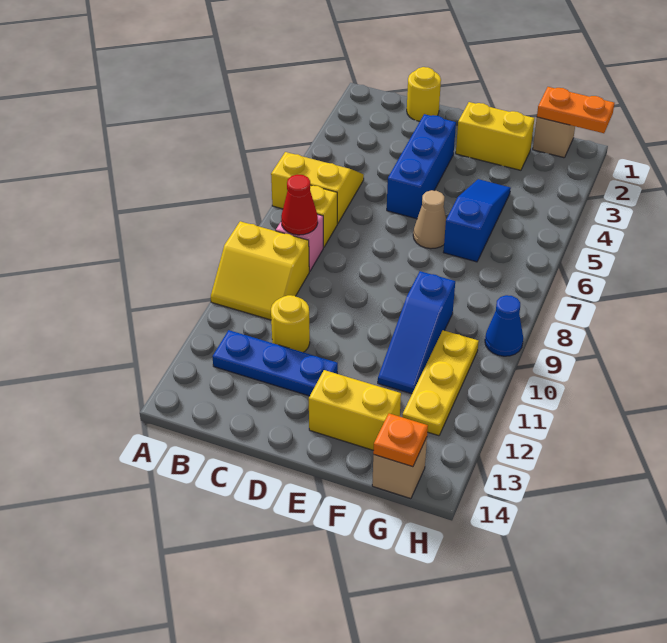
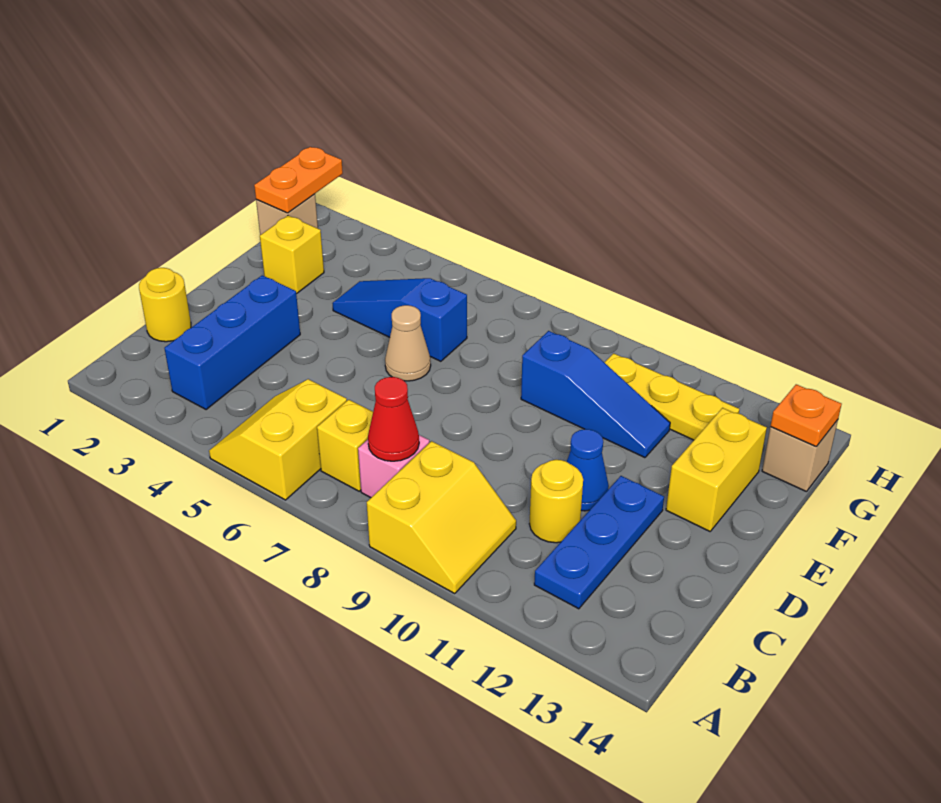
blue 1x3 brick [387,114,456,219] -> blue 1x3 brick turned to [164,275,300,410]
yellow 1x2 brick [456,102,535,170] -> yellow 1x1 brick [260,216,324,293]
blue 1x1 cone [485,295,523,356] -> blue 1x1 cone moved to [567,429,609,511]

